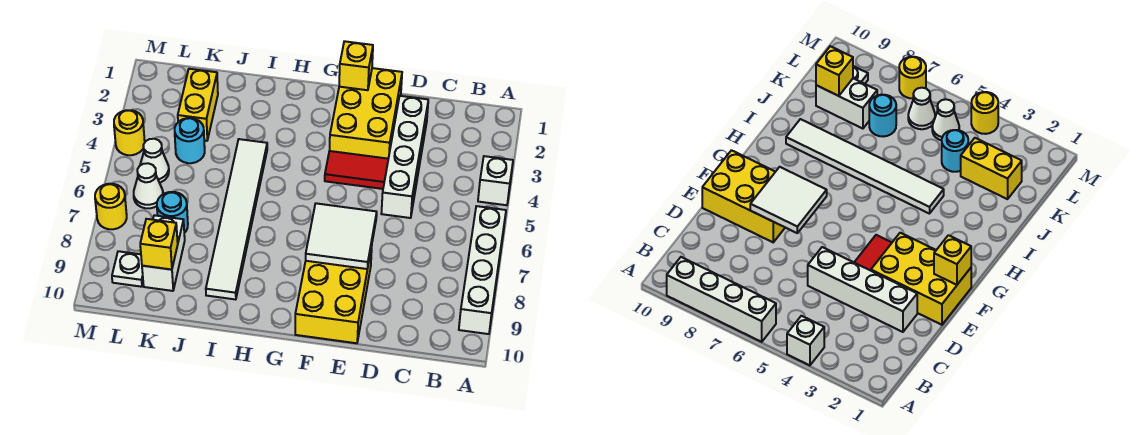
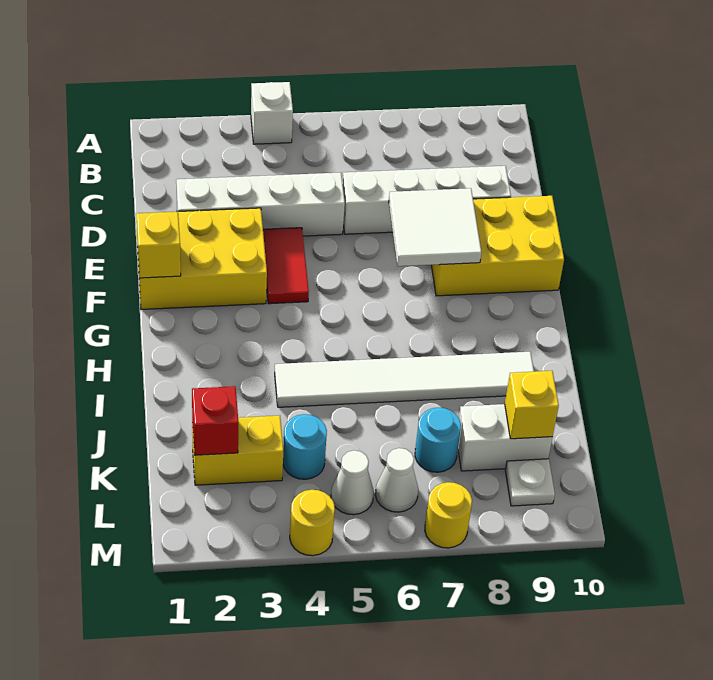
white 1x4 brick [459,206,506,334] -> white 1x4 brick moved to [342,166,511,234]
none -> red 1x1 brick [192,386,239,455]

